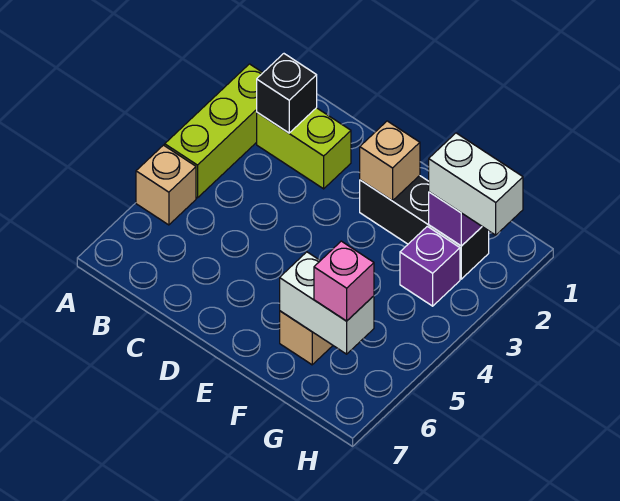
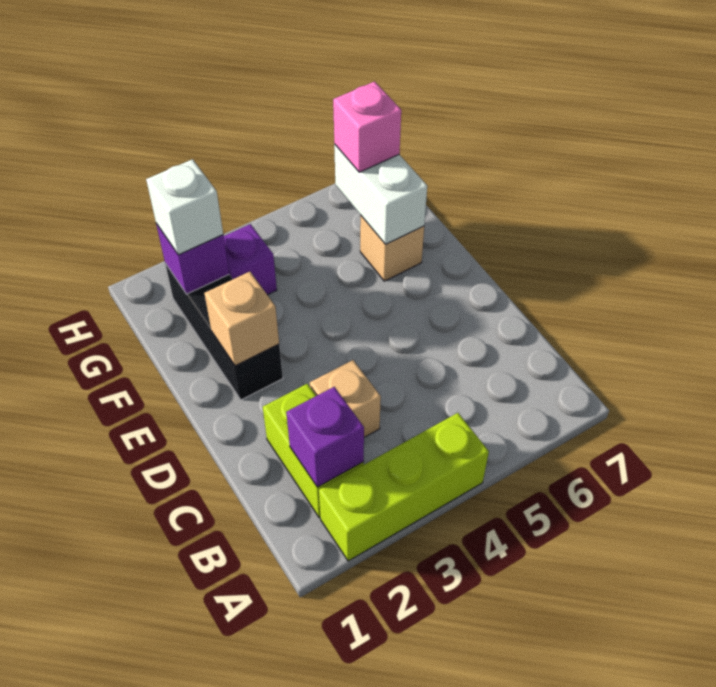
tan 1x1 brick [136,145,196,225] -> tan 1x1 brick moved to [310,360,381,437]
black 1x1 brick [257,54,317,133] -> purple 1x1 brick [286,387,364,487]
white 1x2 brick [429,133,523,235] -> white 1x1 brick [146,159,223,255]

